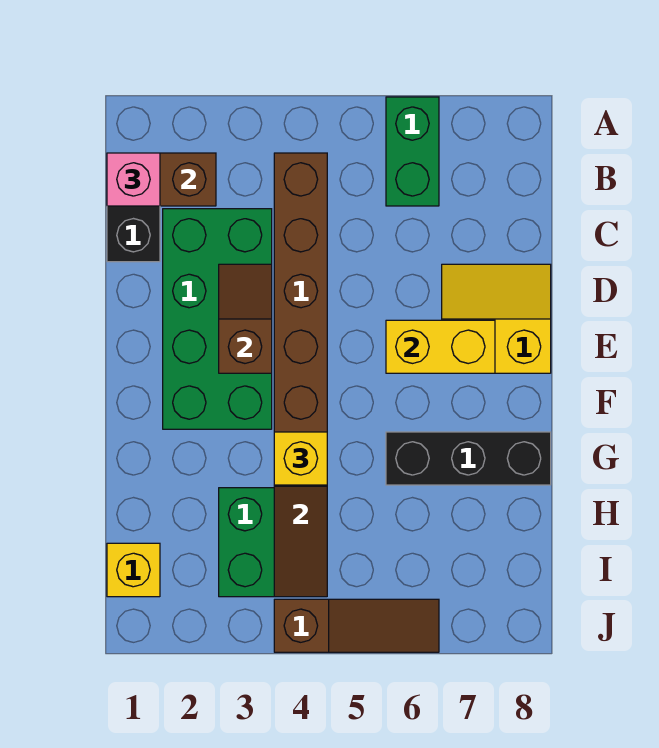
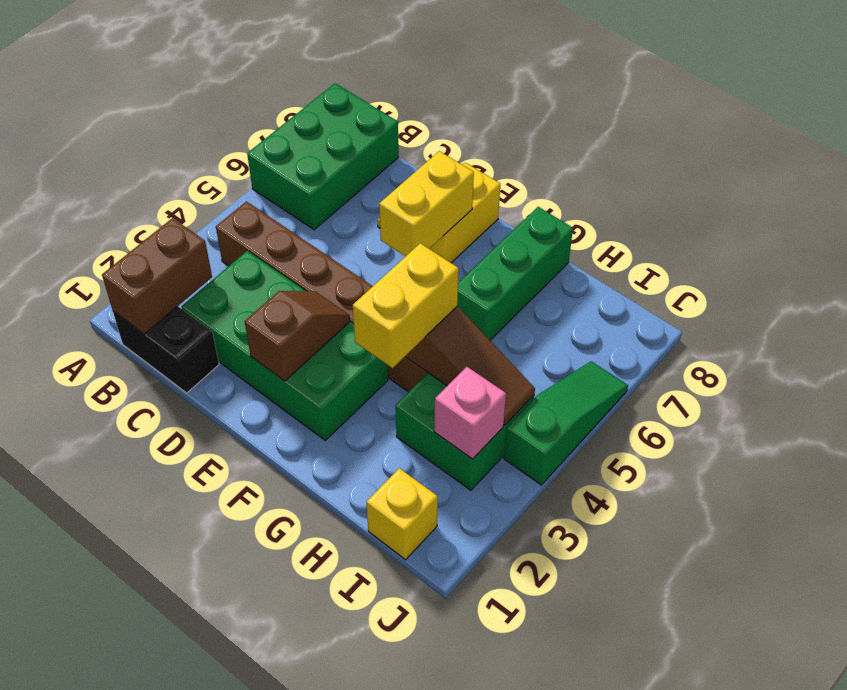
green 1x2 brick [386,97,439,206] -> green 2x3 brick [247,83,399,230]
pink 1x1 brick [107,153,160,206] -> pink 1x1 brick moved to [434,367,506,459]
brown 1x2 slope [219,264,272,373] -> brown 1x2 slope turned to [245,291,350,381]
yellow 1x1 brick [274,432,327,485] -> yellow 1x2 brick [353,243,459,368]
black 1x3 brick [386,432,551,485] -> green 1x3 brick [457,207,573,340]
brown 1x3 slope [274,599,439,652] -> green 1x3 slope [504,361,628,485]

